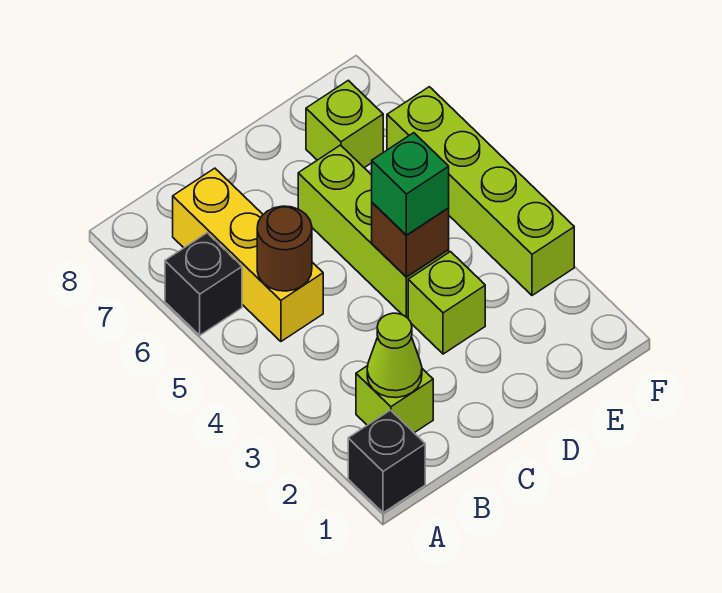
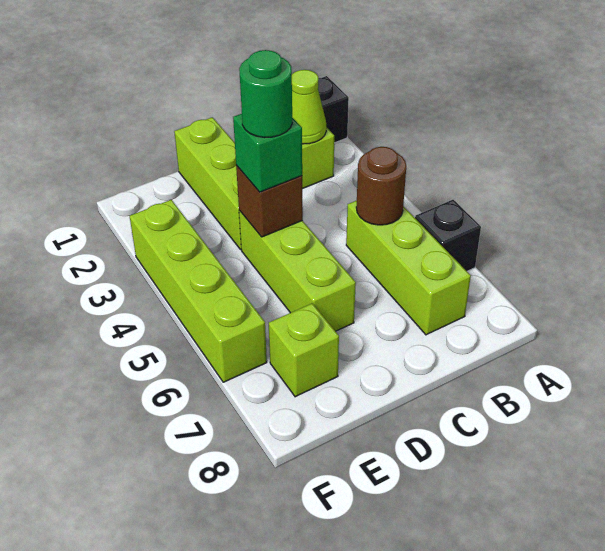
yellow 1x3 brick [173,168,323,341] -> lime 1x3 brick [346,201,471,335]
lime 1x1 brick [408,252,485,354] -> lime 1x3 brick [174,117,241,250]
none -> green 1x1 round brick [239,50,292,138]

